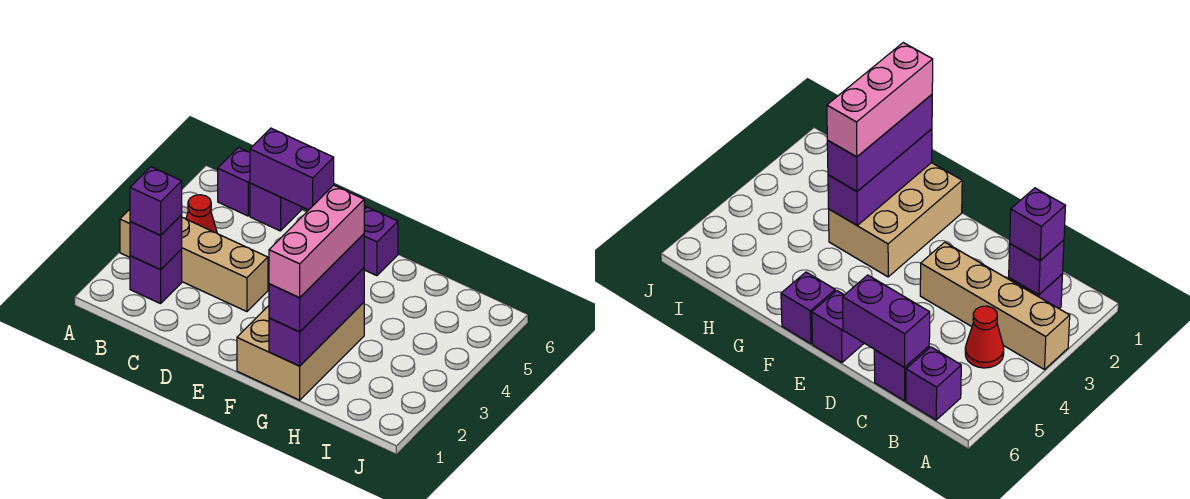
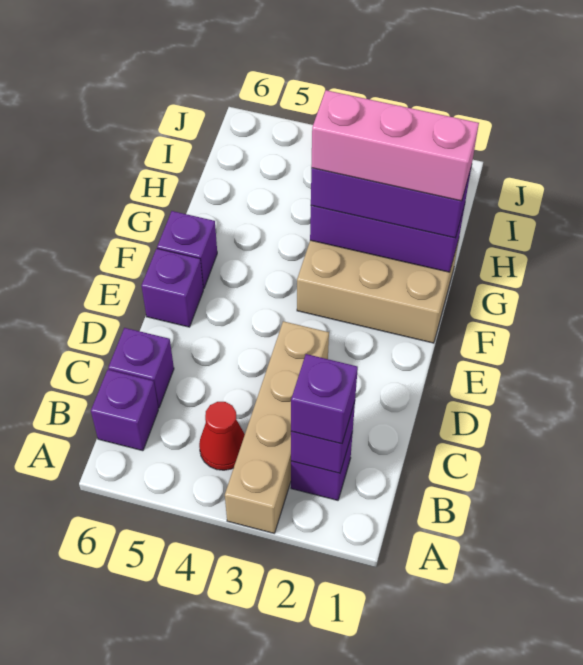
purple 1x2 brick [250,128,334,210] -> none

